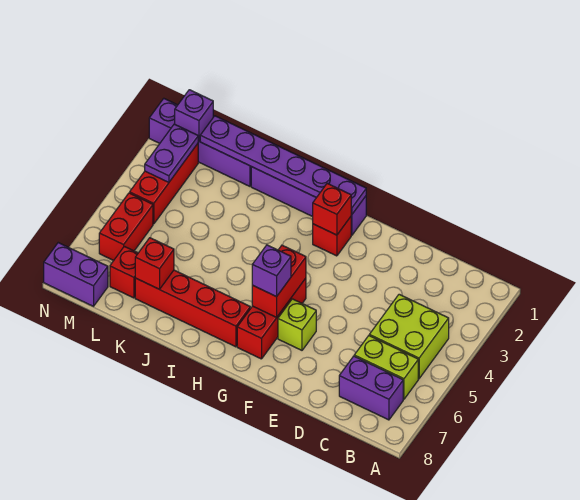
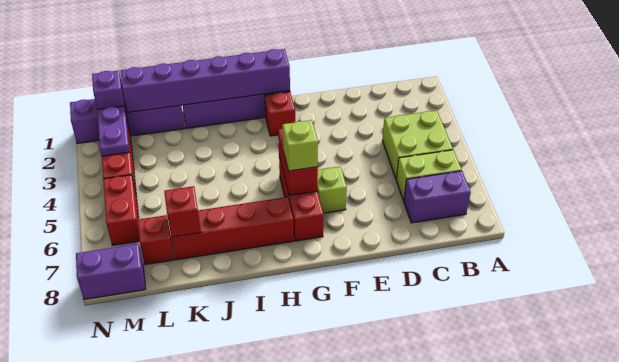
purple 1x6 plate [200,116,366,214] -> purple 1x6 brick [121,49,290,113]
red 1x1 brick [313,183,352,235] -> none
purple 1x1 brick [252,245,291,297] -> lime 1x1 brick [283,120,318,171]

